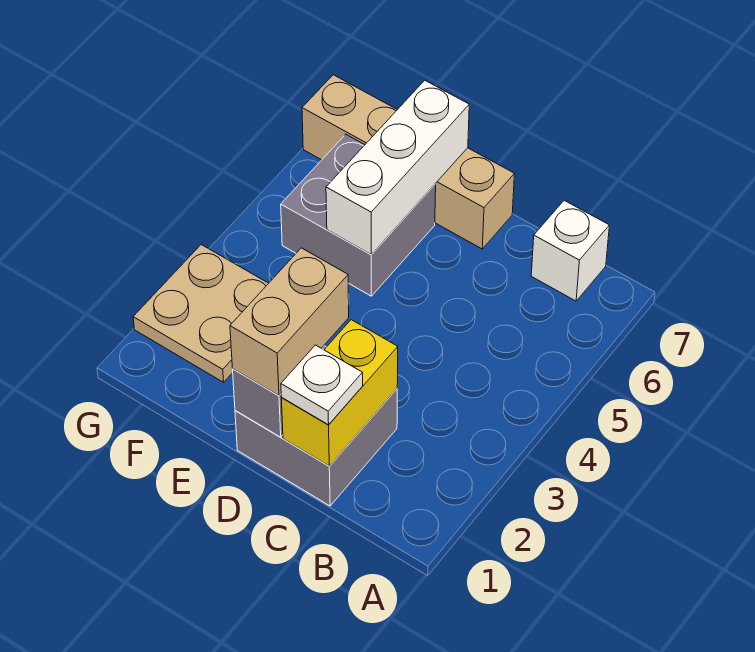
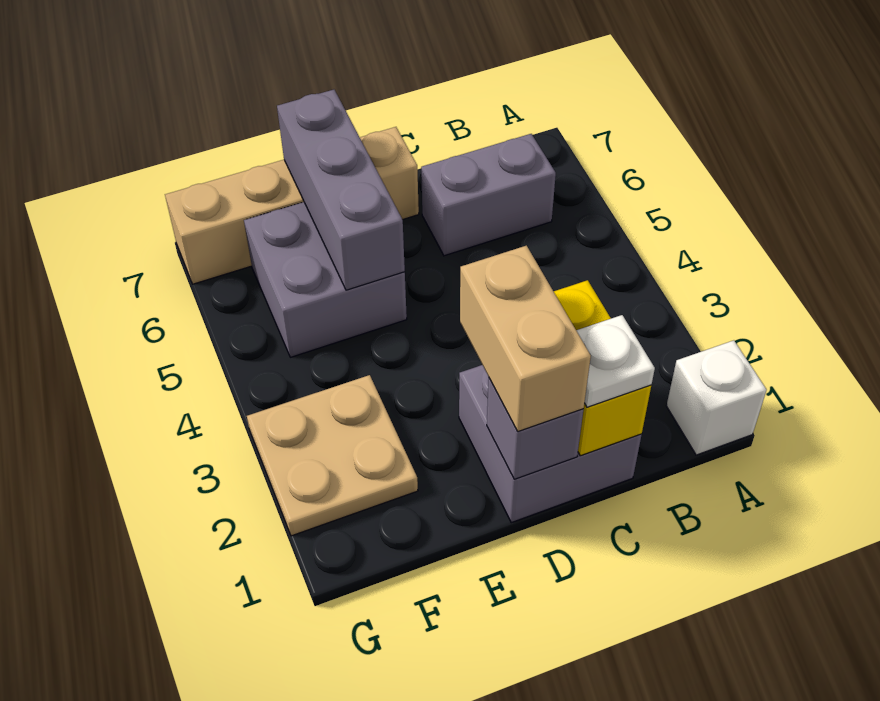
none -> grey 1x2 brick [421,134,556,256]
white 1x1 brick [531,200,609,301] -> white 1x1 brick moved to [666,340,766,455]
white 1x3 brick [326,80,469,255] -> grey 1x3 brick [277,90,405,290]

